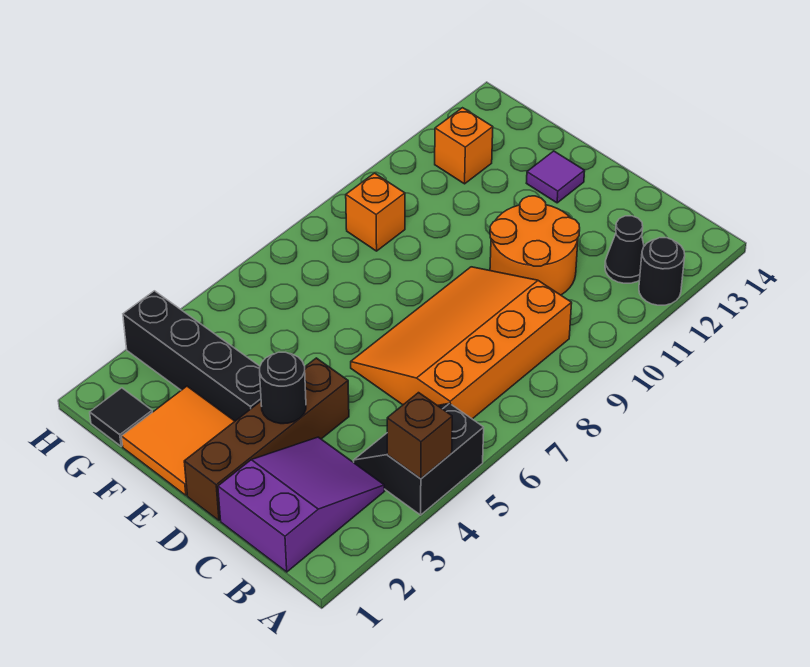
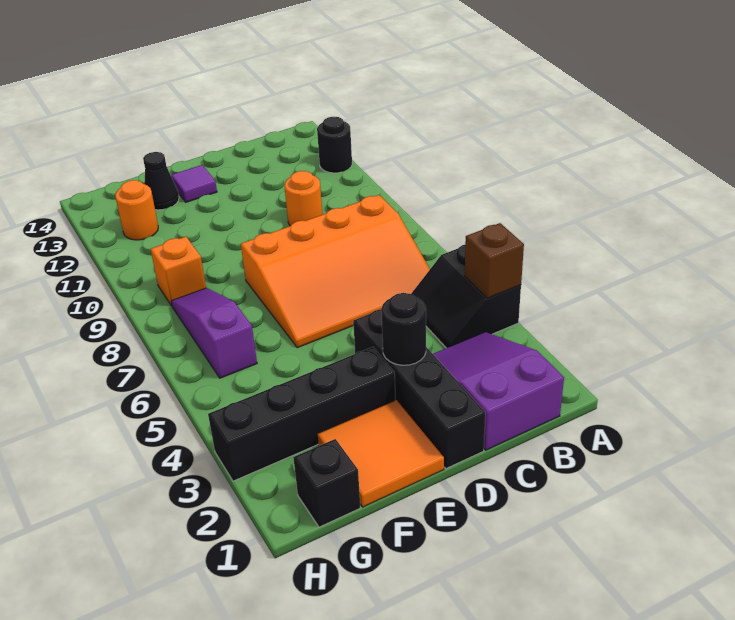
orange 3x4 slope [351,267,572,419] -> orange 3x4 slope turned to [241,195,430,348]
black 1x1 cone [605,216,644,283] -> black 1x1 cone moved to [143,152,179,210]
orange 2x2 round brick [490,196,580,295] -> orange 1x1 round brick [285,171,323,226]
brown 1x4 brick [184,358,349,520] -> black 1x4 brick [353,310,485,469]
black 1x1 tile [90,388,152,446] -> black 1x1 brick [293,439,360,527]
none -> purple 1x3 slope [171,288,257,378]
orange 1x1 brick [435,108,493,184] -> orange 1x1 round brick [115,180,158,240]

